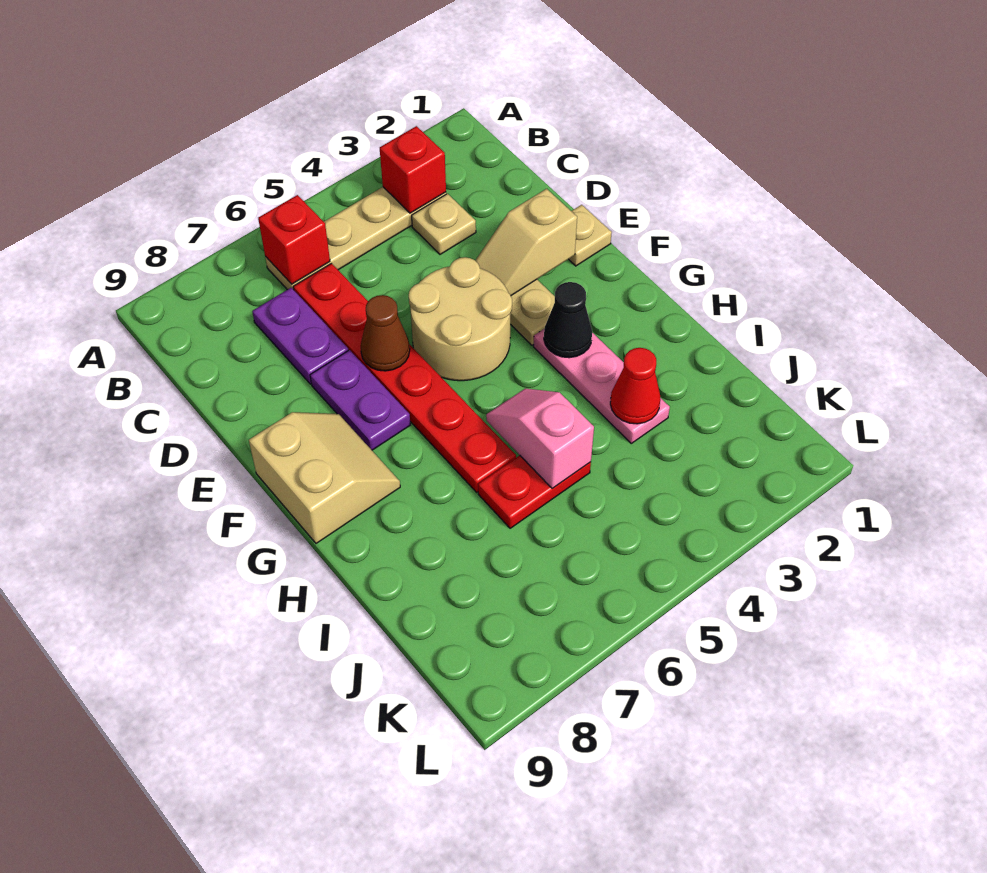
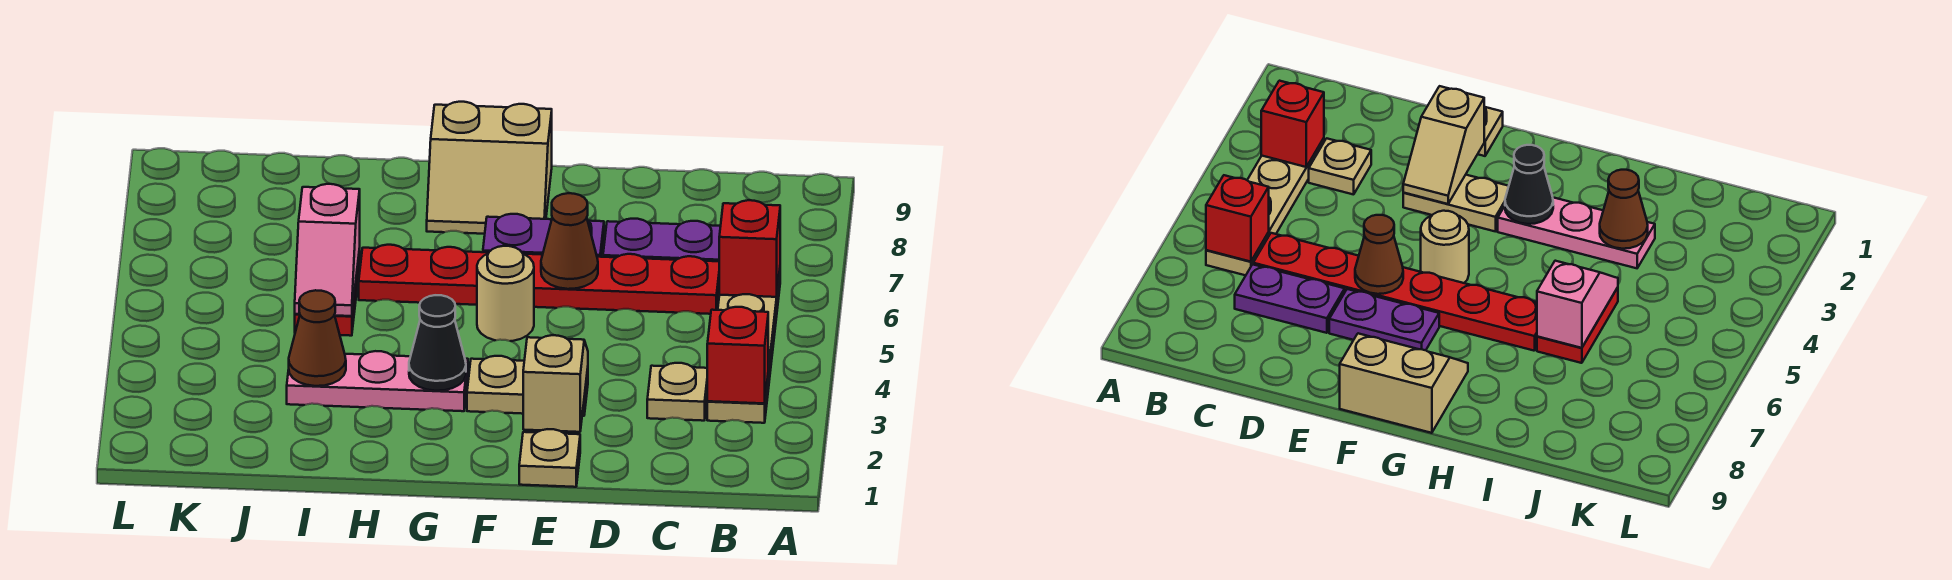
tan 2x2 round brick [409,257,512,381] -> tan 1x1 round brick [477,246,534,341]
pink 1x2 slope [486,388,594,489] -> pink 1x2 slope turned to [295,184,360,316]
red 1x1 cone [610,348,660,424] -> brown 1x1 cone [289,290,346,386]

